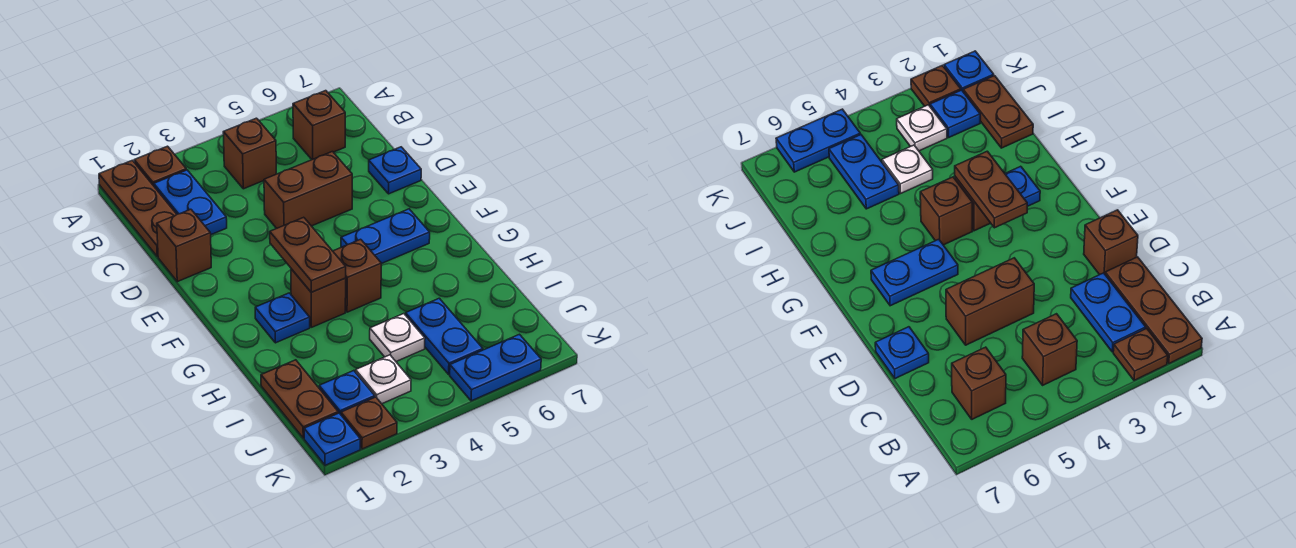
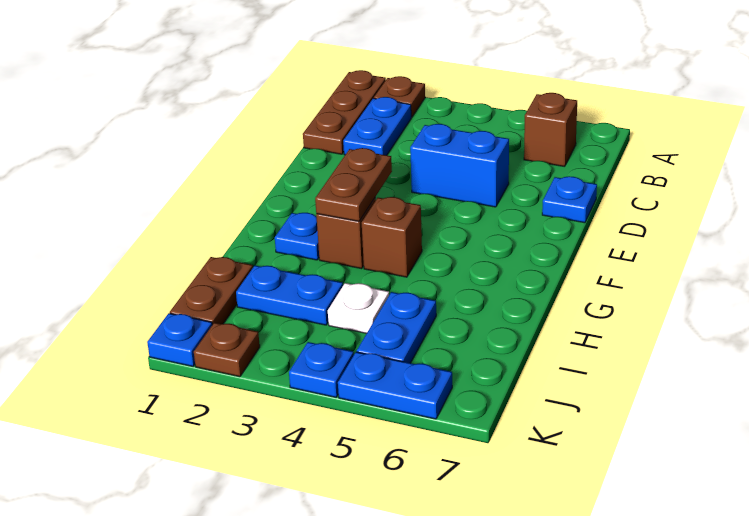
brown 1x1 brick [223,118,276,189] -> none
brown 1x1 brick [157,209,211,282] -> none
brown 1x2 brick [264,152,352,228] -> blue 1x2 brick [410,124,509,207]
blue 1x2 plate [341,209,430,264] -> blue 1x2 plate moved to [236,266,343,325]
blue 1x1 plate [319,371,375,414] -> blue 1x1 plate moved to [289,342,354,397]
white 1x1 plate [356,355,411,404] -> none

